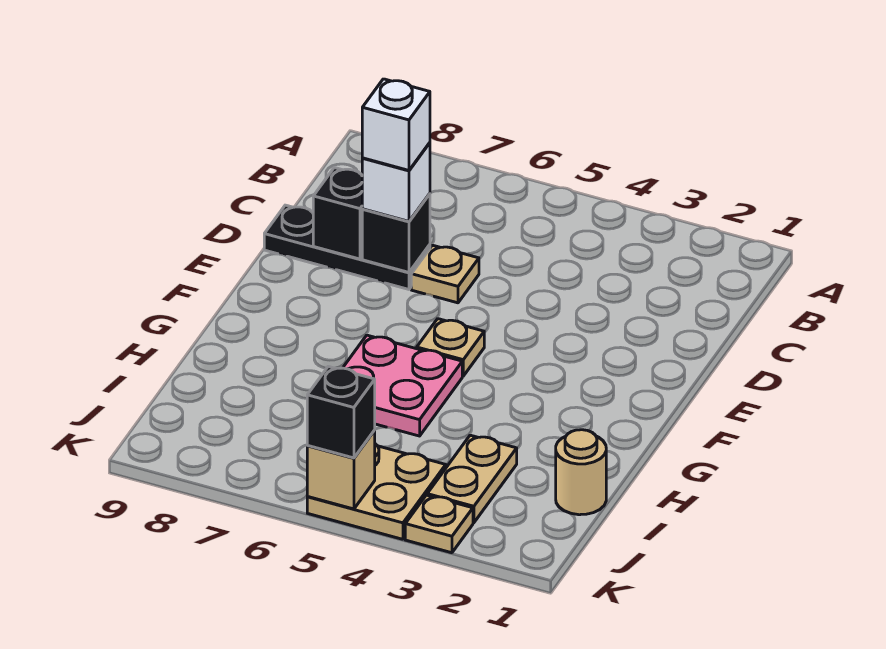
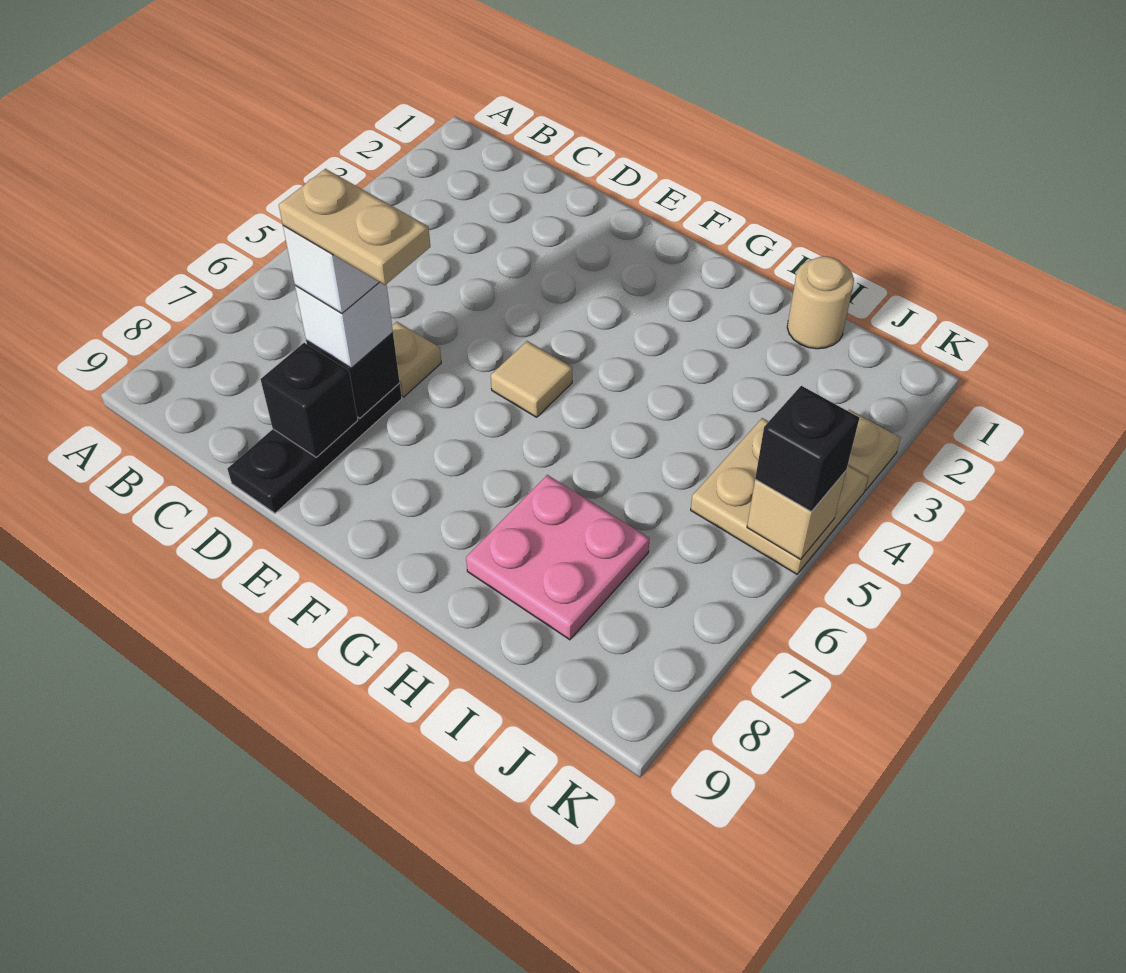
tan 1x1 plate [417,319,484,376] -> tan 1x1 tile [491,341,573,417]
pink 2x2 plate [343,335,462,436] -> pink 2x2 plate moved to [466,475,650,640]
tan 1x2 plate [427,435,517,523] -> tan 1x2 plate moved to [279,169,430,285]

